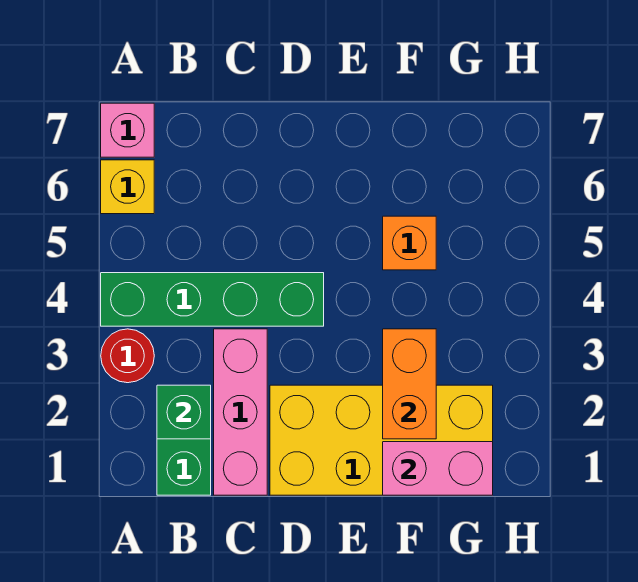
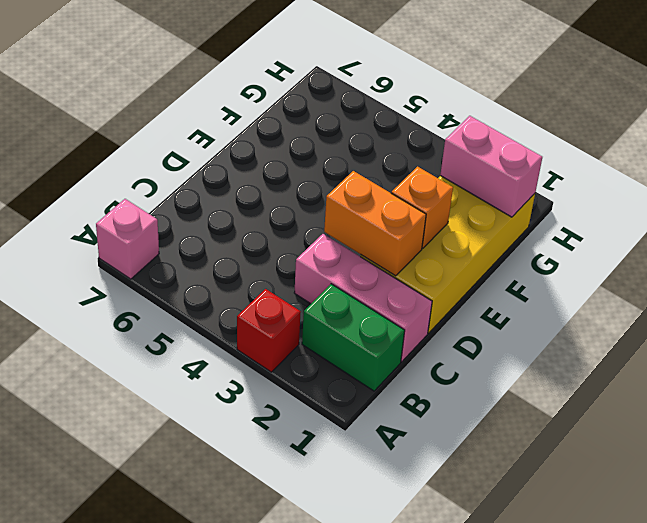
red 1x1 round brick [101,329,154,383] -> red 1x1 brick [237,289,301,372]
green 1x4 brick [101,273,324,326] -> none
yellow 1x1 brick [101,160,154,214] -> none
green 1x1 brick [157,385,211,439] -> none
pink 1x2 brick [383,442,493,495] -> pink 1x2 brick turned to [440,116,542,217]
orange 1x2 brick [383,329,436,439] -> orange 1x2 brick moved to [324,171,426,276]
orange 1x1 brick [383,216,436,270] -> orange 1x1 brick moved to [391,167,453,248]

